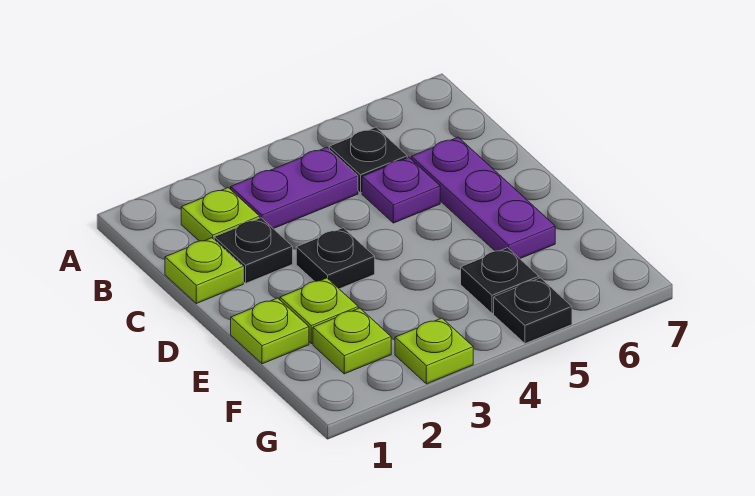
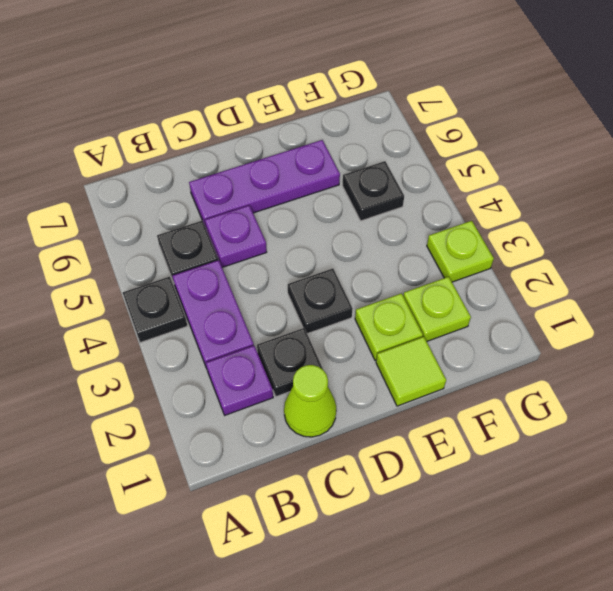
lime 1x1 plate [181,188,260,241] -> purple 1x1 plate [206,346,273,415]
lime 1x1 plate [165,238,243,304] -> lime 1x1 cone [284,365,336,437]
lime 1x1 plate [231,298,309,364] -> lime 1x1 tile [376,337,446,406]
black 1x1 plate [494,278,572,344] -> black 1x1 plate moved to [123,277,187,343]

